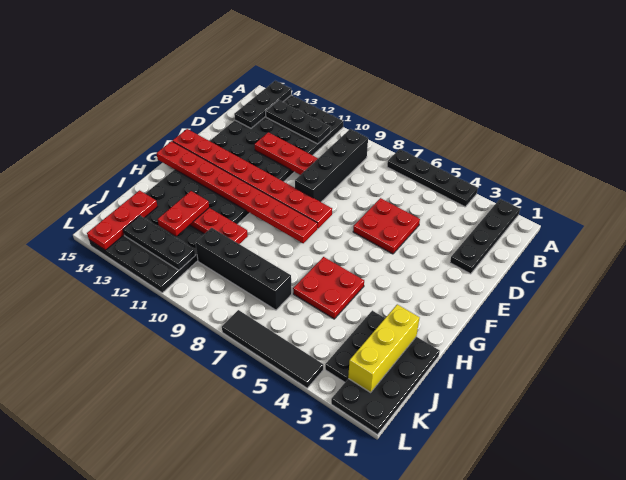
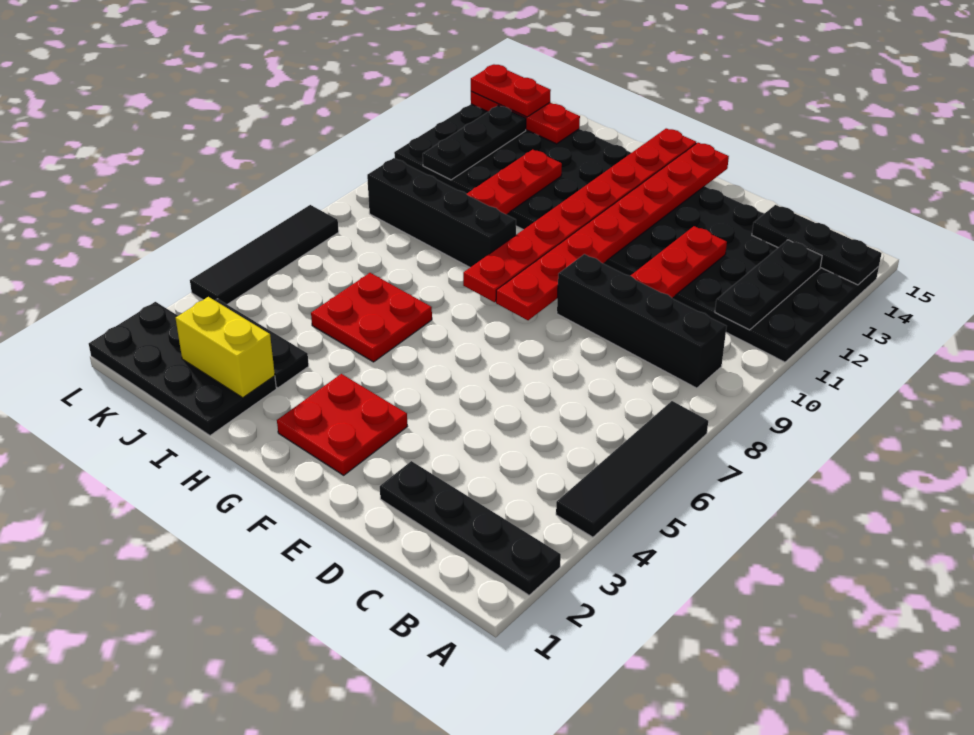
black 1x4 plate [387,149,478,207] -> black 1x4 tile [556,401,708,537]
red 2x2 plate [353,198,420,254] -> red 2x2 plate moved to [277,374,408,475]
yellow 1x3 brick [348,304,420,392] -> yellow 1x2 brick [176,297,275,398]
red 1x2 plate [158,191,209,236] -> red 1x2 plate moved to [471,65,551,117]
black 1x4 brick [195,228,291,310] -> black 1x4 brick turned to [367,158,516,267]

